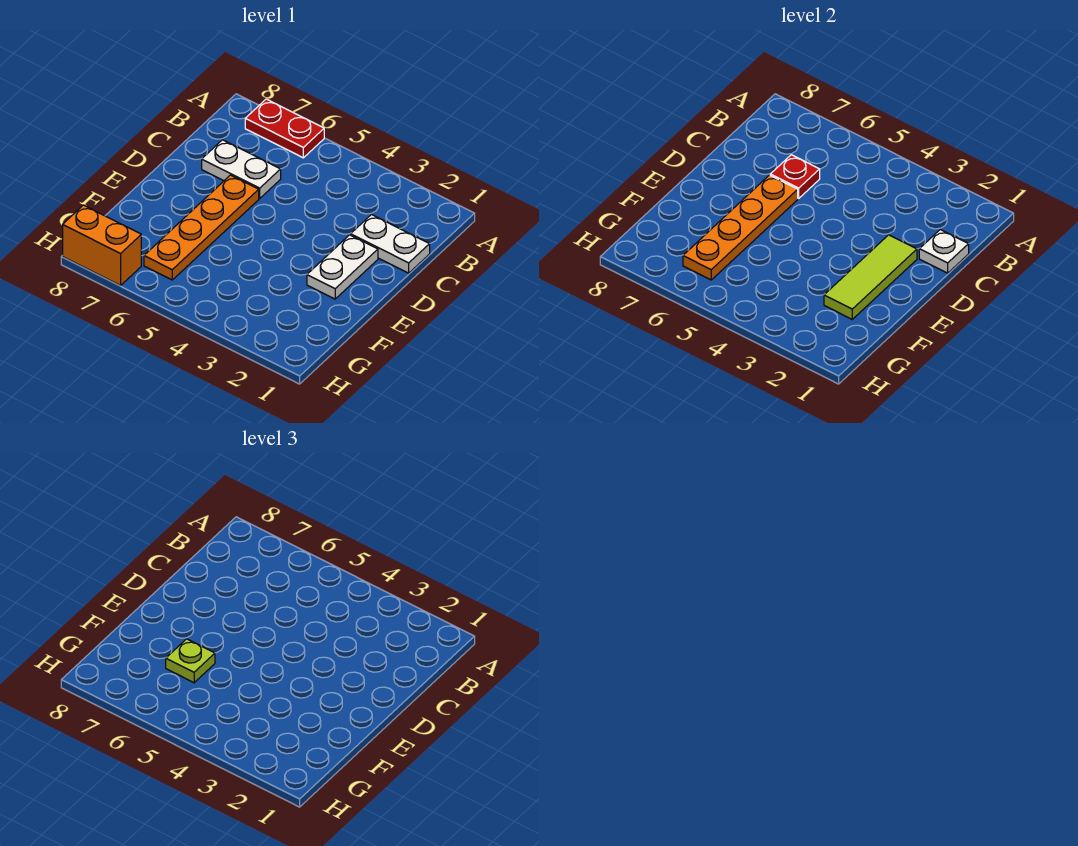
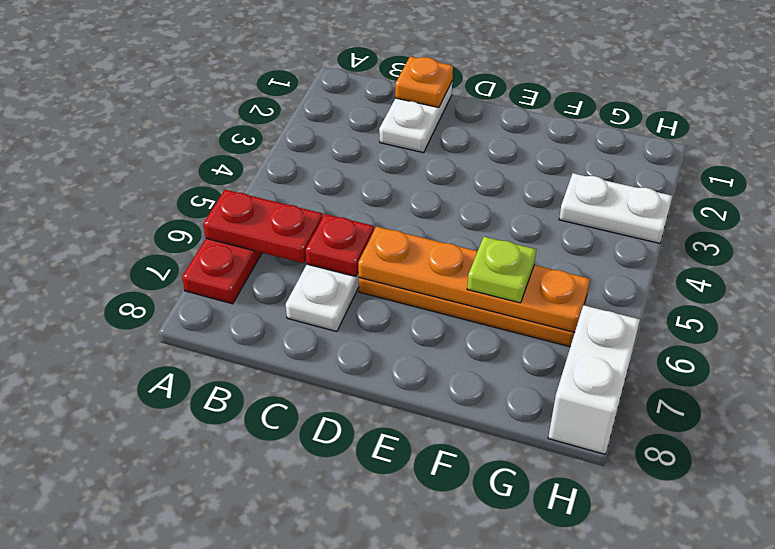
none -> red 1x2 plate [203,190,322,263]
white 1x1 plate [919,230,969,273] -> orange 1x1 plate [395,57,453,107]
white 1x2 plate [307,235,378,299] -> white 1x2 plate moved to [559,173,672,243]
lime 1x3 tile [824,235,917,319] -> none
orange 1x2 brick [63,205,141,285] -> white 1x2 brick [548,305,640,454]

